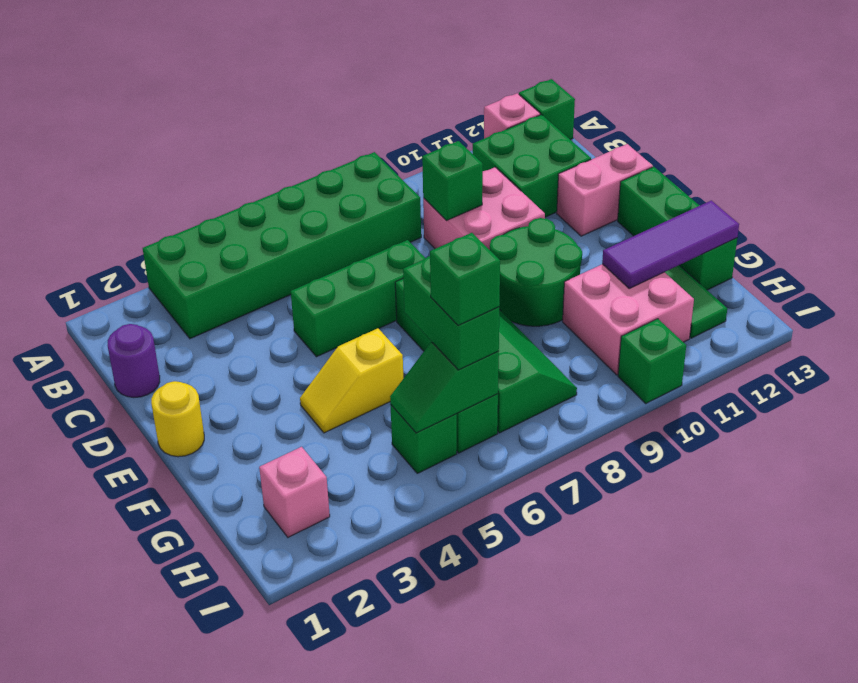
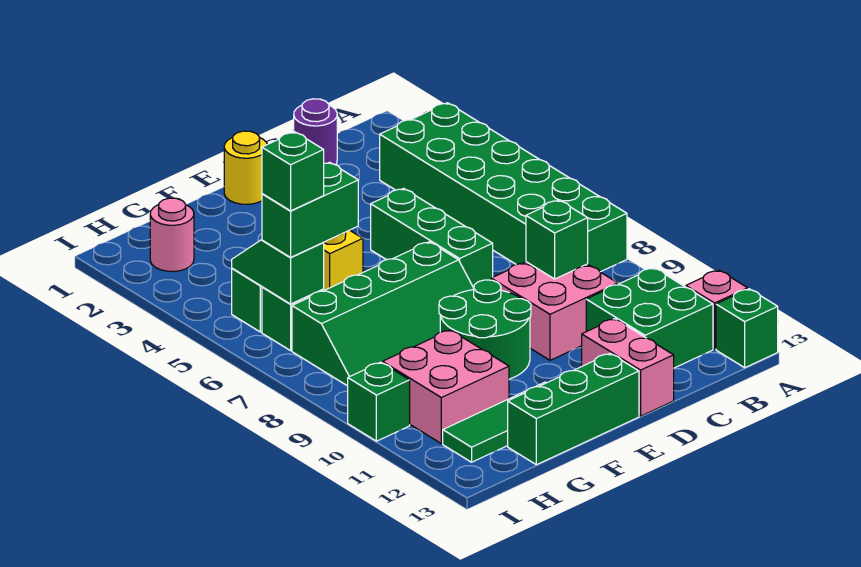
purple 1x3 tile [602,200,739,288] -> none
pink 1x1 brick [259,447,330,537] -> pink 1x1 round brick [150,198,194,272]

